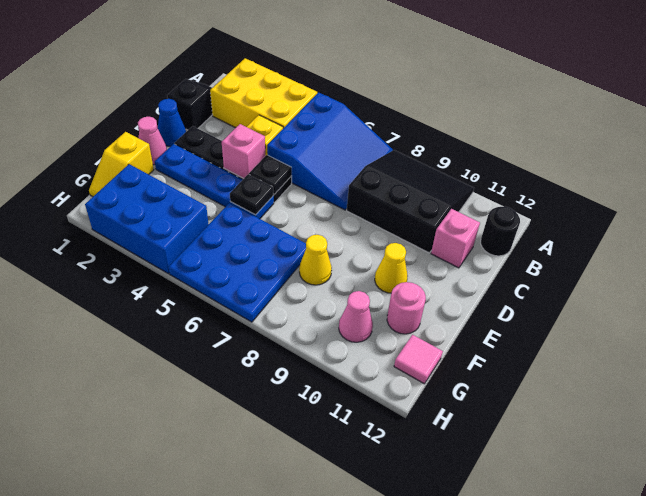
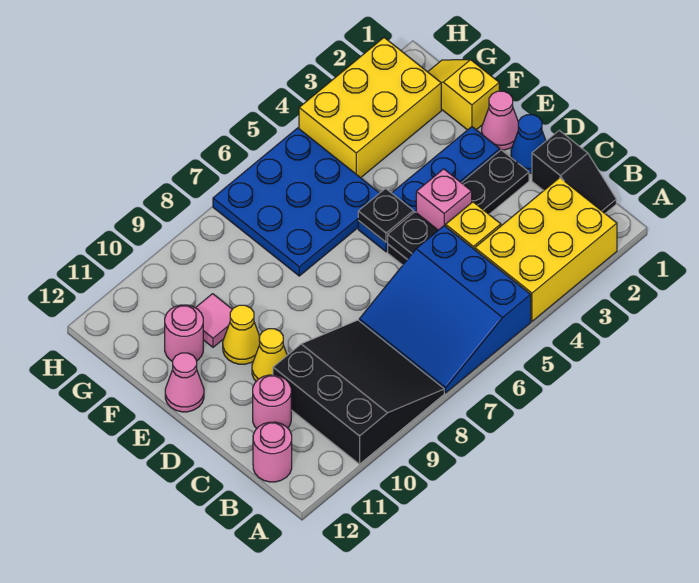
black 3x3 slope [347,150,474,253] -> black 3x3 slope turned to [273,320,444,464]
black 1x1 round brick [481,207,520,256] -> pink 1x1 round brick [253,422,292,482]
pink 1x1 brick [431,209,480,268] -> pink 1x1 round brick [253,375,291,429]
yellow 1x1 cone [299,235,332,285] -> yellow 1x1 cone moved to [252,329,287,381]
blue 2x3 brick [85,164,209,274] -> yellow 2x3 brick [299,38,441,178]
pink 1x1 cone [339,291,373,342] -> pink 1x1 cone moved to [165,353,204,412]
pink 1x1 tile [394,335,443,384] -> pink 1x1 tile moved to [196,294,232,347]

